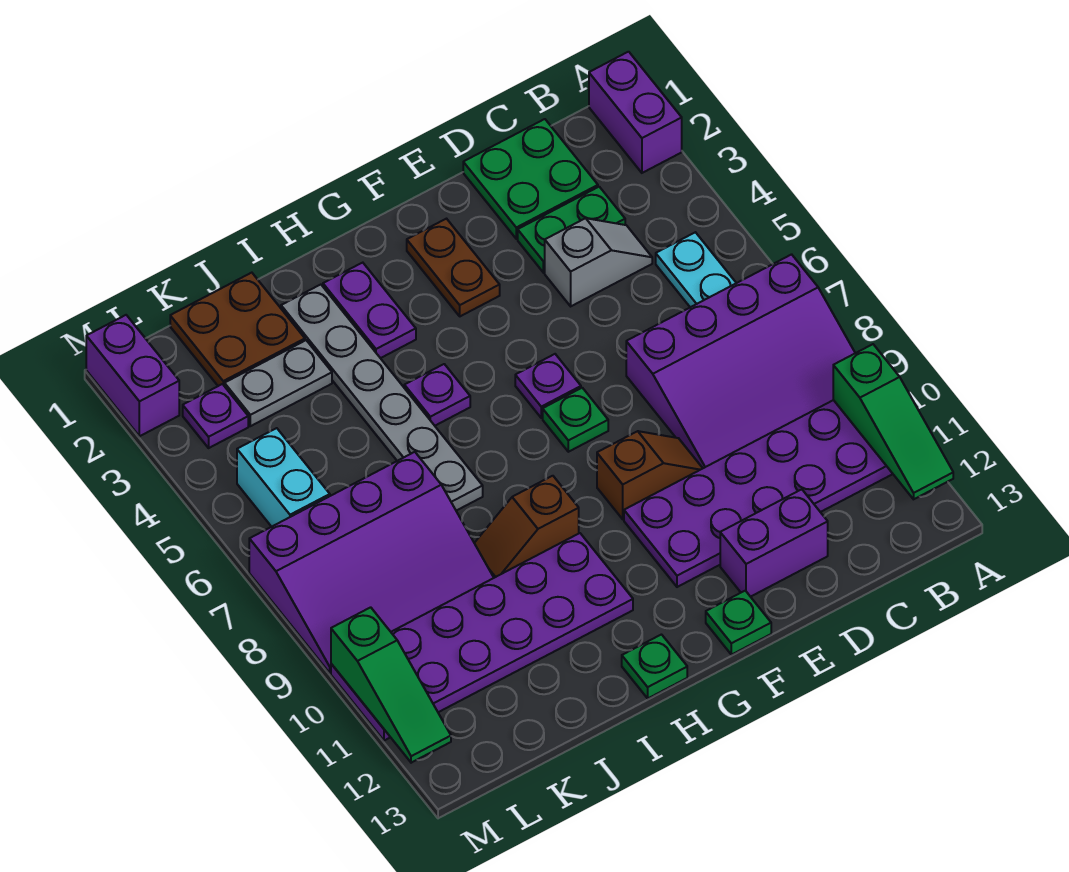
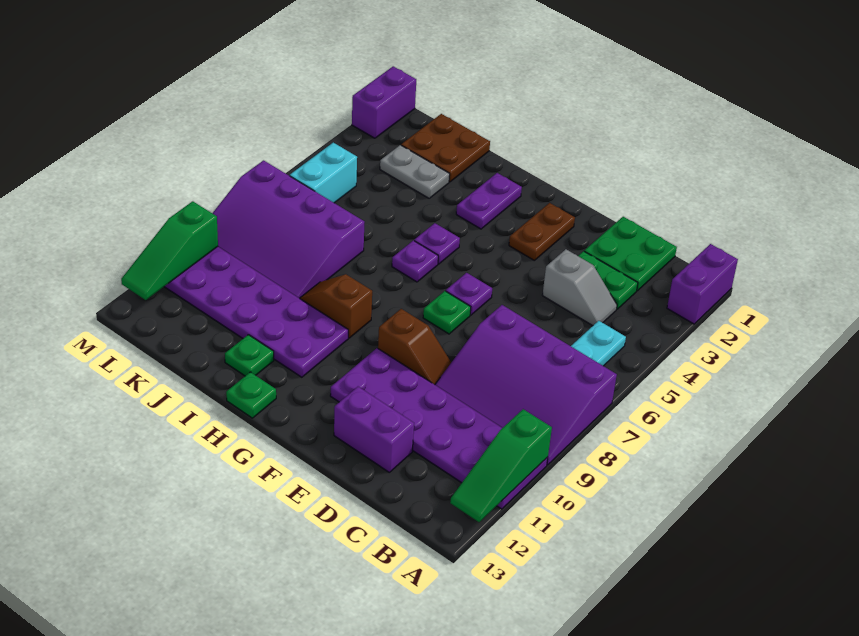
green 1x1 plate [706,591,771,655] -> green 1x1 plate moved to [225,335,274,376]
grey 1x6 plate [281,285,483,511] -> none
purple 1x1 plate [183,384,248,448] -> purple 1x1 plate moved to [392,241,438,282]

